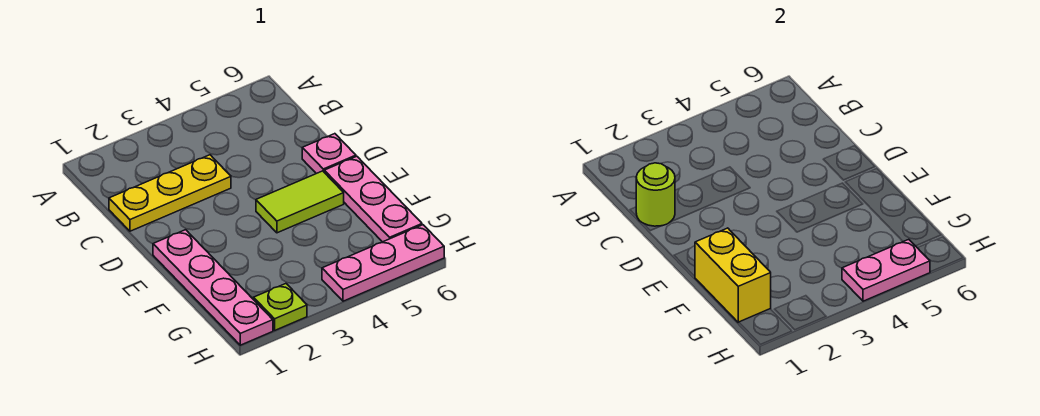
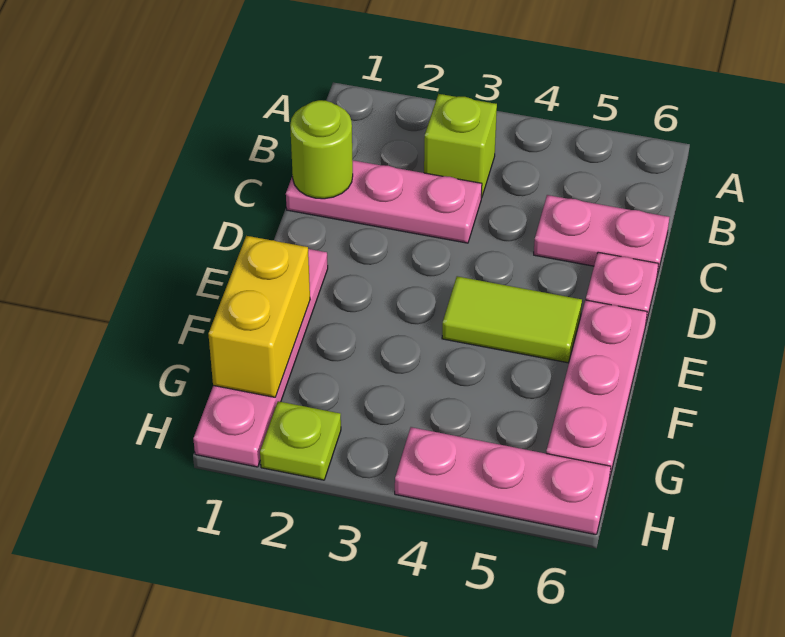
none -> lime 1x1 brick [424,94,497,198]
yellow 1x3 plate [109,155,231,231] -> pink 1x3 plate [286,160,482,243]
pink 1x2 plate [842,239,930,301] -> pink 1x2 plate moved to [534,195,669,276]

